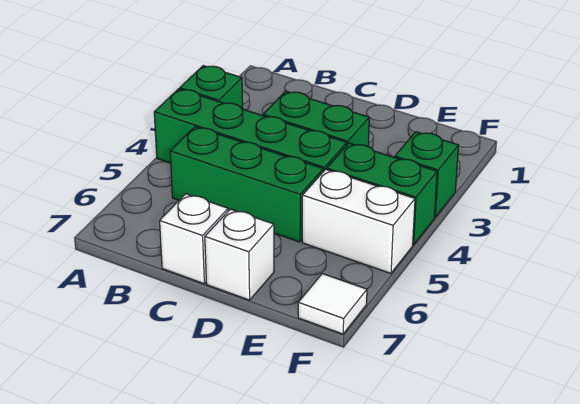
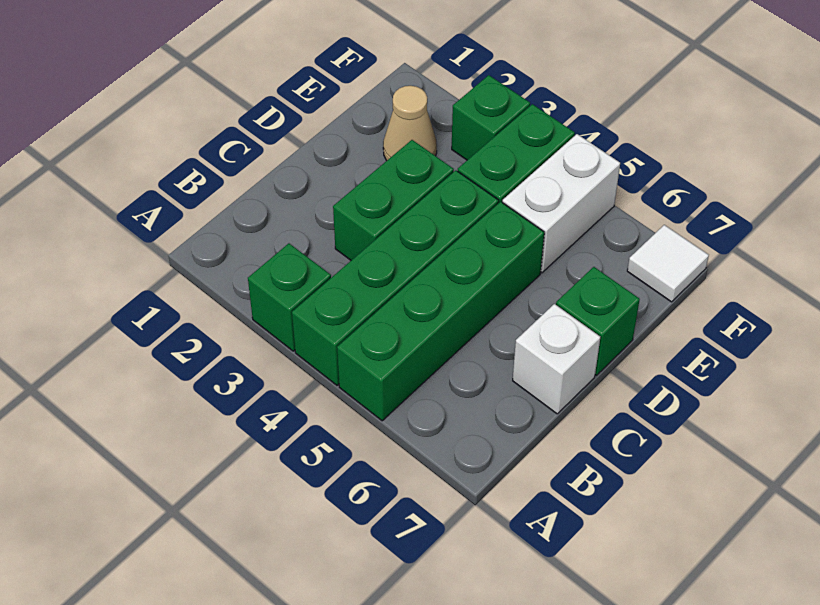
green 1x3 brick [170,127,323,242] -> green 1x4 brick [337,202,544,421]
white 1x1 brick [205,209,274,300] -> green 1x1 brick [556,267,640,375]
none -> tan 1x1 cone [383,86,437,161]

